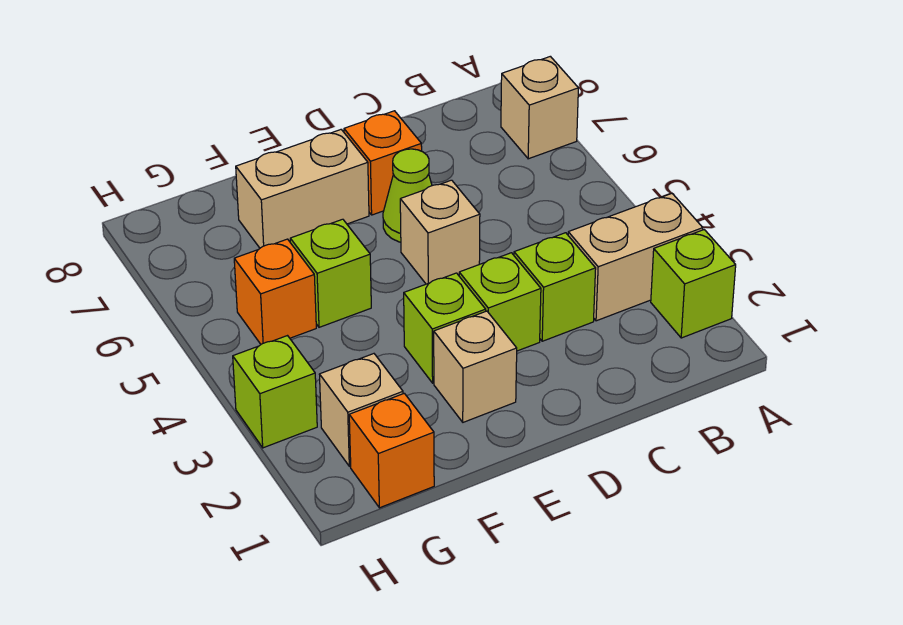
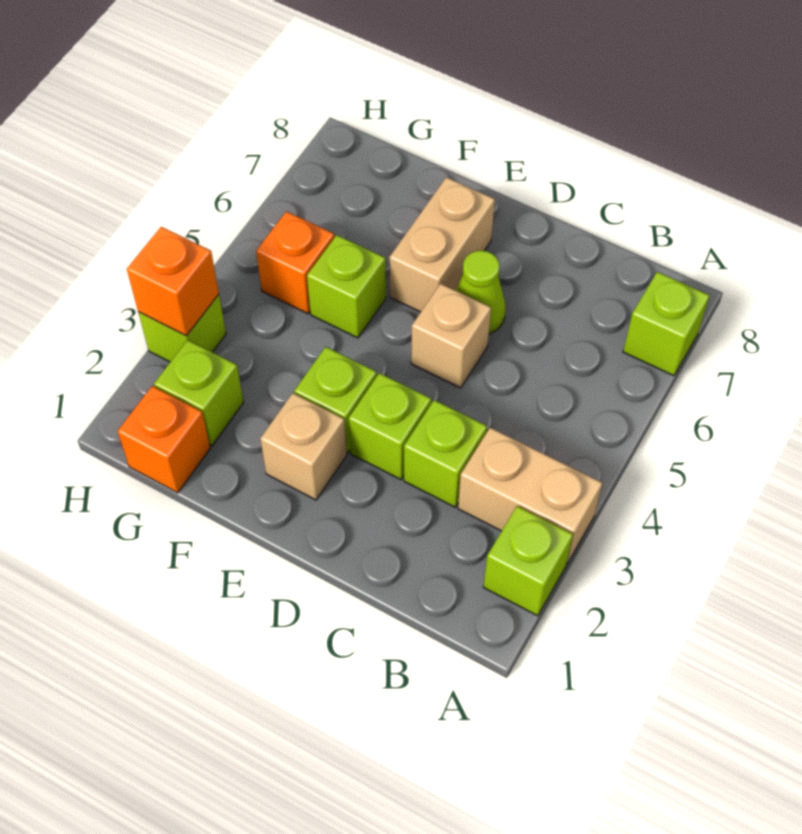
tan 1x1 brick [501,56,578,159] -> lime 1x1 brick [623,272,710,376]
orange 1x1 brick [344,111,422,215] -> orange 1x1 brick moved to [127,227,219,336]
tan 1x2 brick [236,130,369,248] -> tan 1x2 brick turned to [389,177,495,312]
tan 1x1 brick [319,354,403,466] -> lime 1x1 brick [154,340,244,446]

